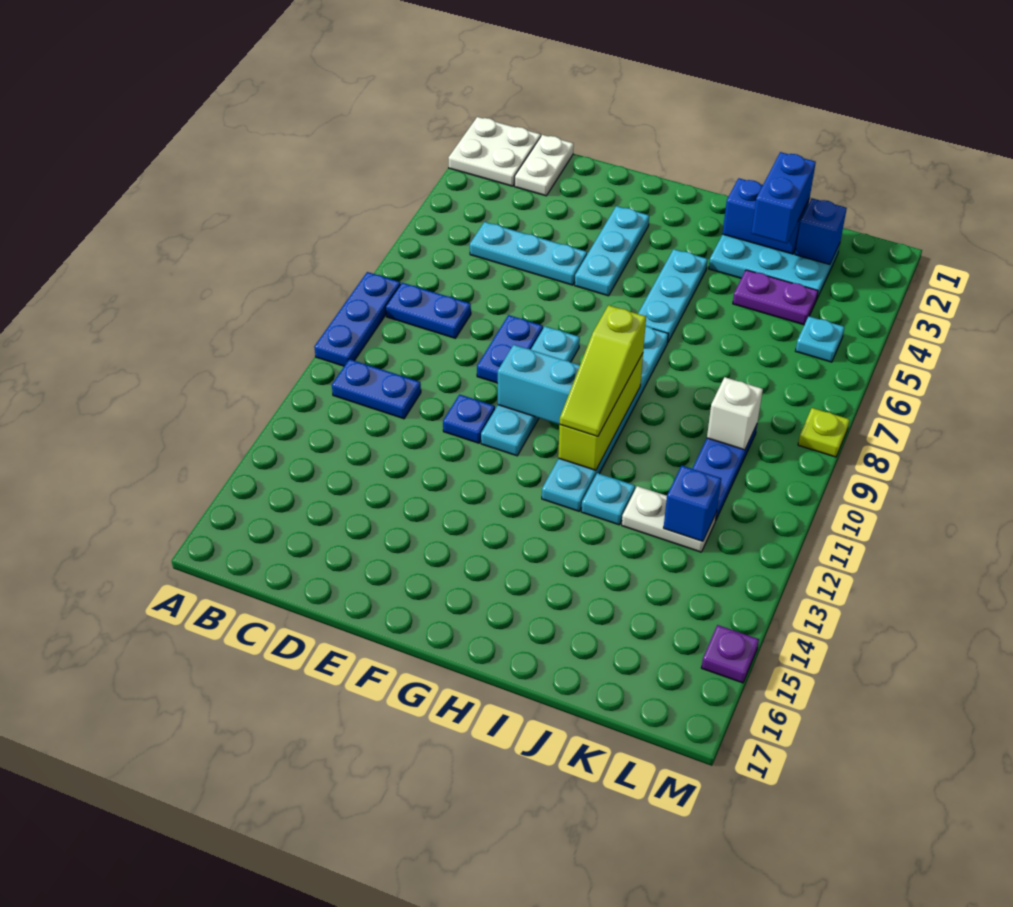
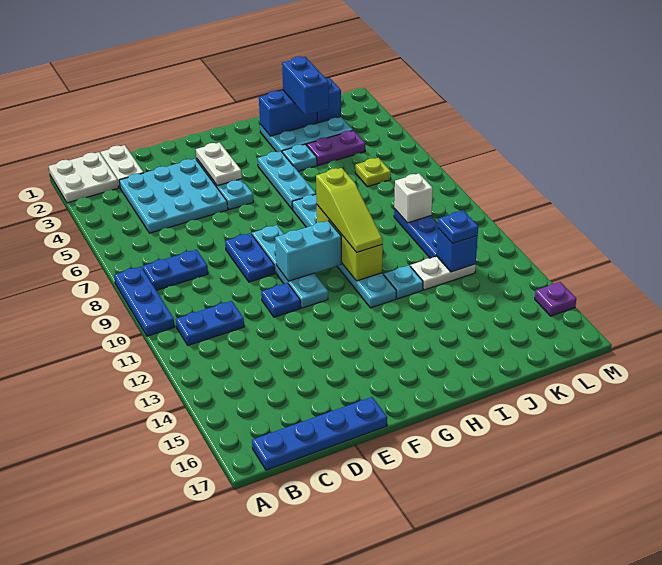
none -> blue 1x4 plate [252,397,387,470]
cyan 1x3 plate [470,222,587,285] -> cyan 3x3 plate [119,159,228,233]
none -> white 1x2 plate [196,142,242,186]
none -> blue 1x1 plate [438,210,478,244]
cyan 1x1 plate [796,316,845,362] -> cyan 1x1 plate moved to [282,144,317,171]
lime 1x1 plate [798,408,850,457] -> lime 1x1 plate moved to [355,158,391,187]

